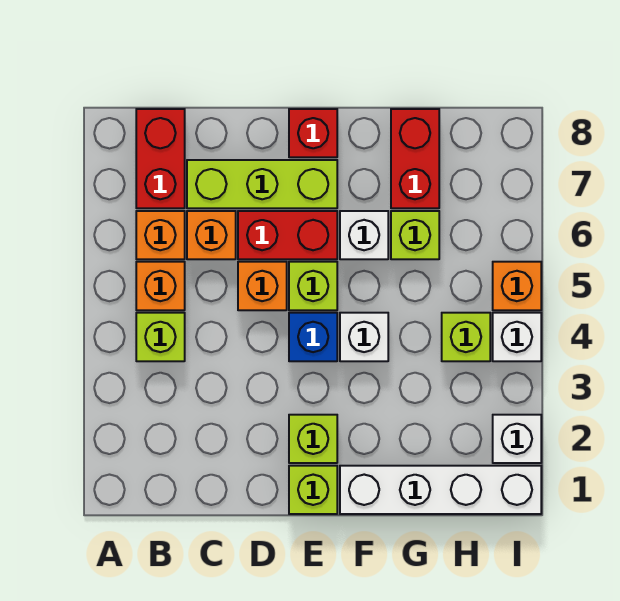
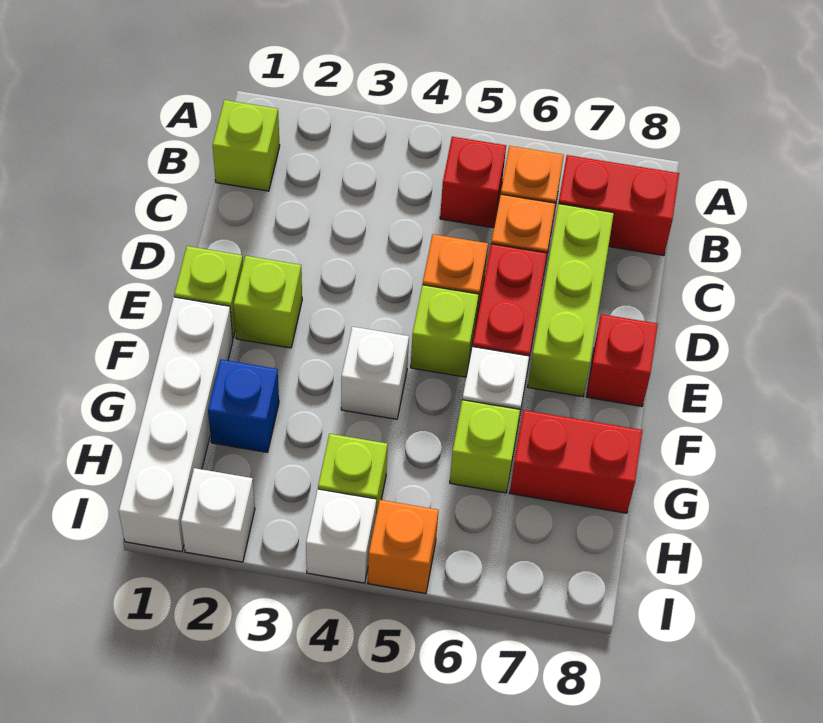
lime 1x1 brick [136,313,185,361] -> lime 1x1 brick moved to [213,100,280,191]
orange 1x1 brick [136,262,185,310] -> red 1x1 brick [440,137,506,228]
blue 1x1 brick [289,313,337,361] -> blue 1x1 brick moved to [208,359,279,452]

